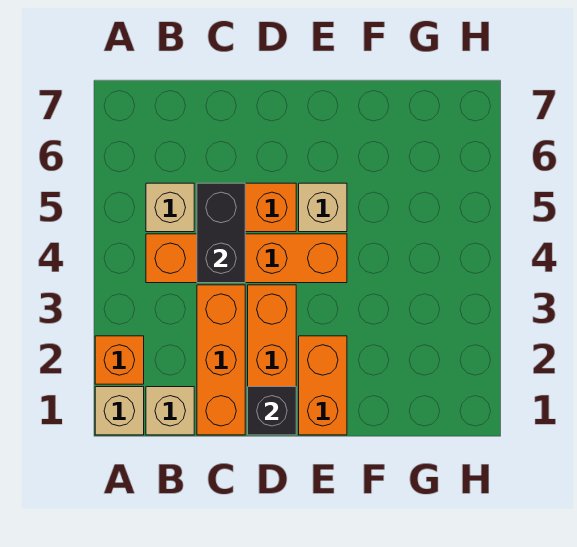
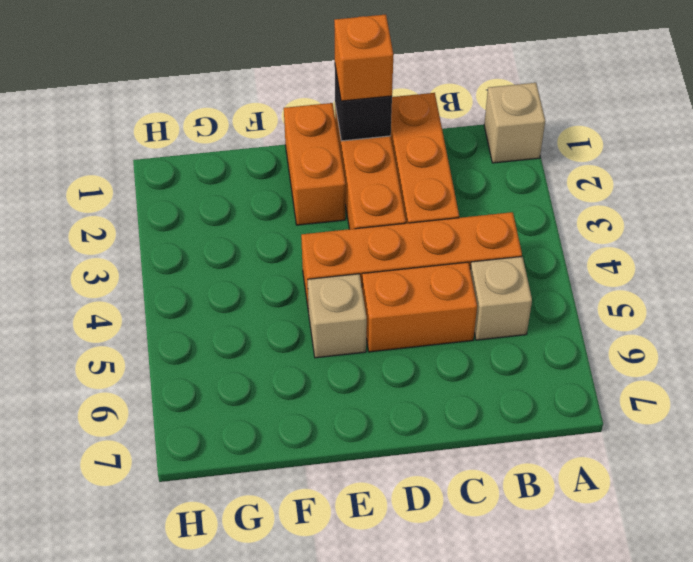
orange 1x1 brick [95,336,144,384] -> orange 1x1 brick moved to [334,14,393,101]
tan 1x1 brick [146,387,194,435] -> none
black 1x2 brick [197,183,245,283] -> none

